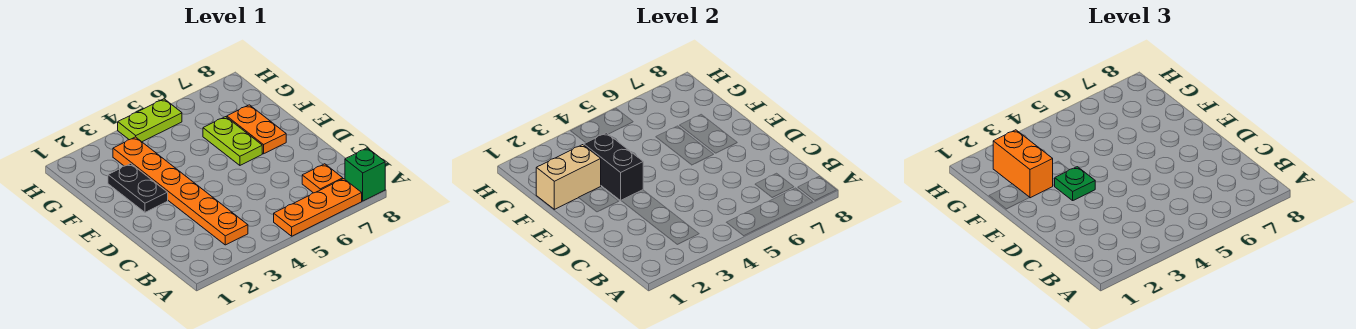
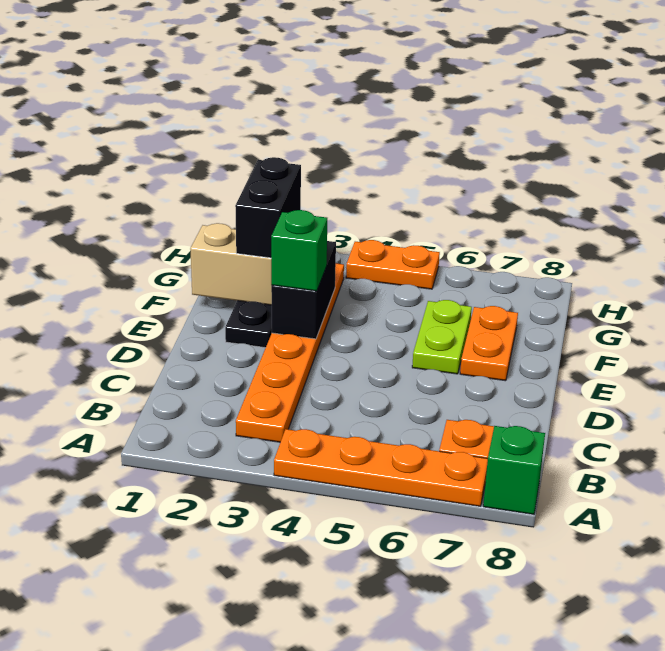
orange 1x3 plate [274,179,362,236] -> orange 1x4 plate [274,429,488,506]
green 1x1 plate [1055,167,1095,200] -> green 1x1 brick [271,210,327,291]
orange 1x2 brick [993,130,1053,198] -> black 1x2 brick [235,157,301,258]
lime 1x2 plate [118,99,182,142] -> orange 1x2 plate [346,240,440,289]

